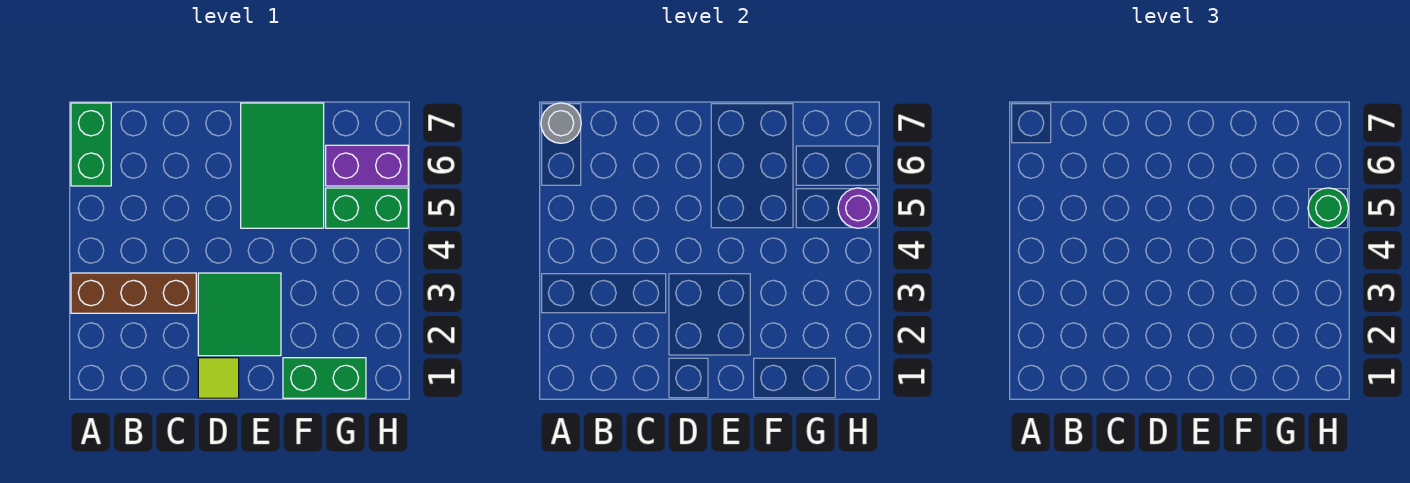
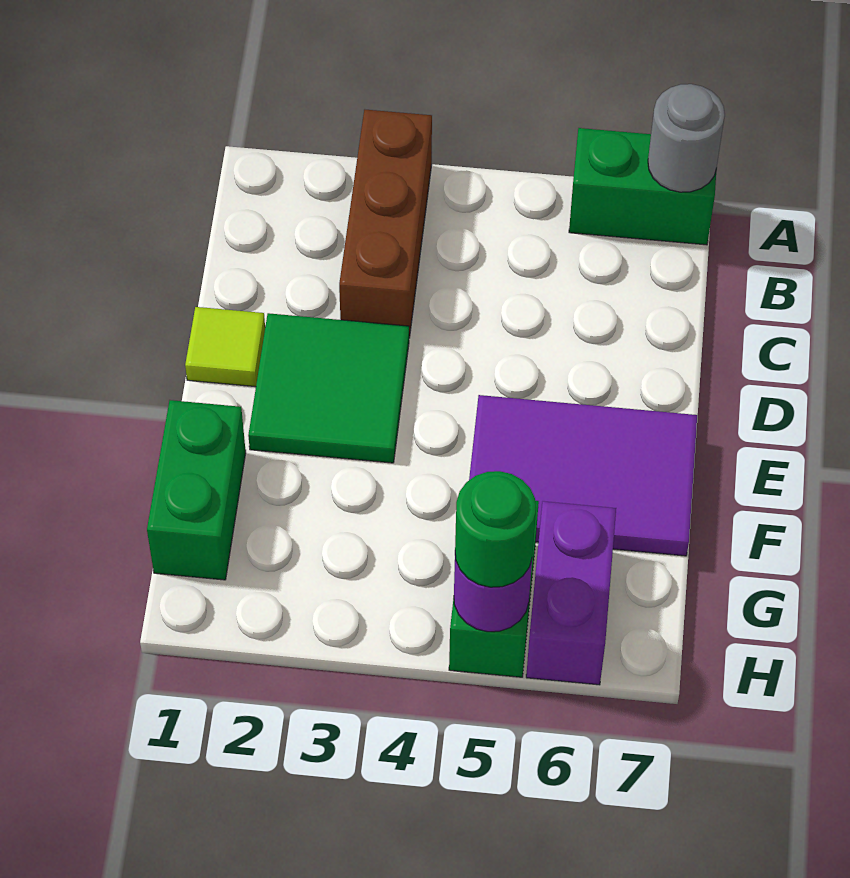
green 2x3 tile [241,103,324,228] -> purple 2x3 tile [469,395,697,556]

